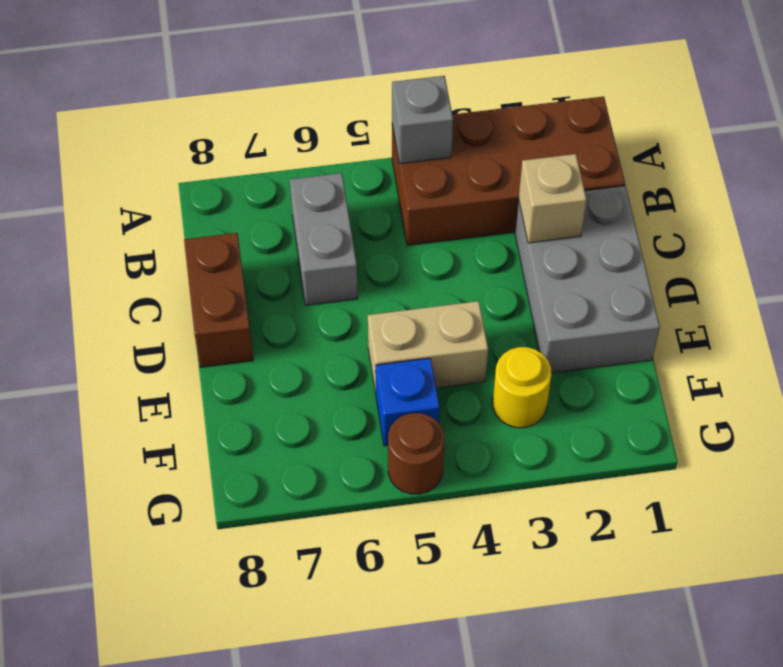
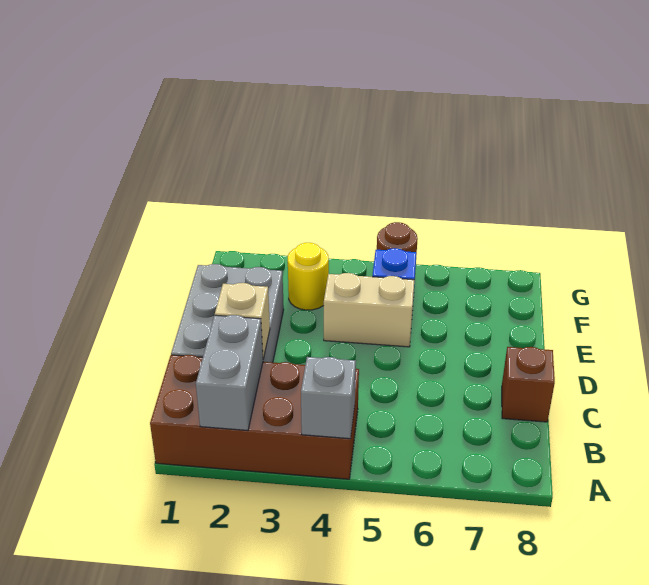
grey 1x2 brick [290,173,358,305] -> grey 1x2 brick moved to [196,315,263,430]
brown 1x2 brick [184,233,254,367] -> brown 1x1 brick [502,347,555,422]

